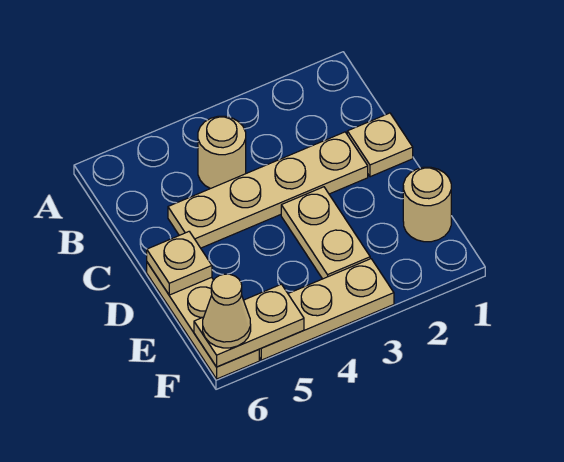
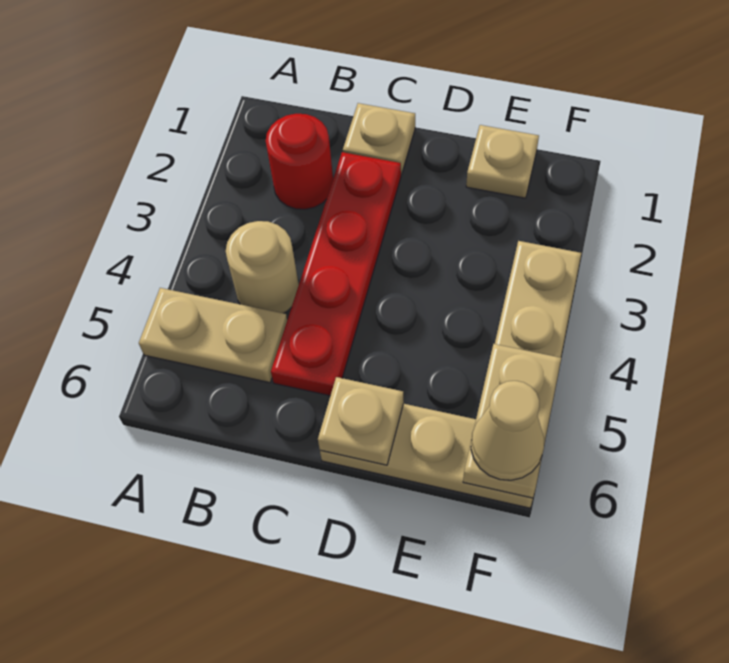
none -> red 1x1 round brick [266,114,333,209]
tan 1x4 plate [168,132,368,248] -> red 1x4 plate [271,152,401,396]
tan 1x2 plate [281,187,370,279] -> tan 1x2 plate moved to [139,288,287,383]
tan 1x1 round brick [403,167,451,242] -> tan 1x1 plate [466,125,539,198]

